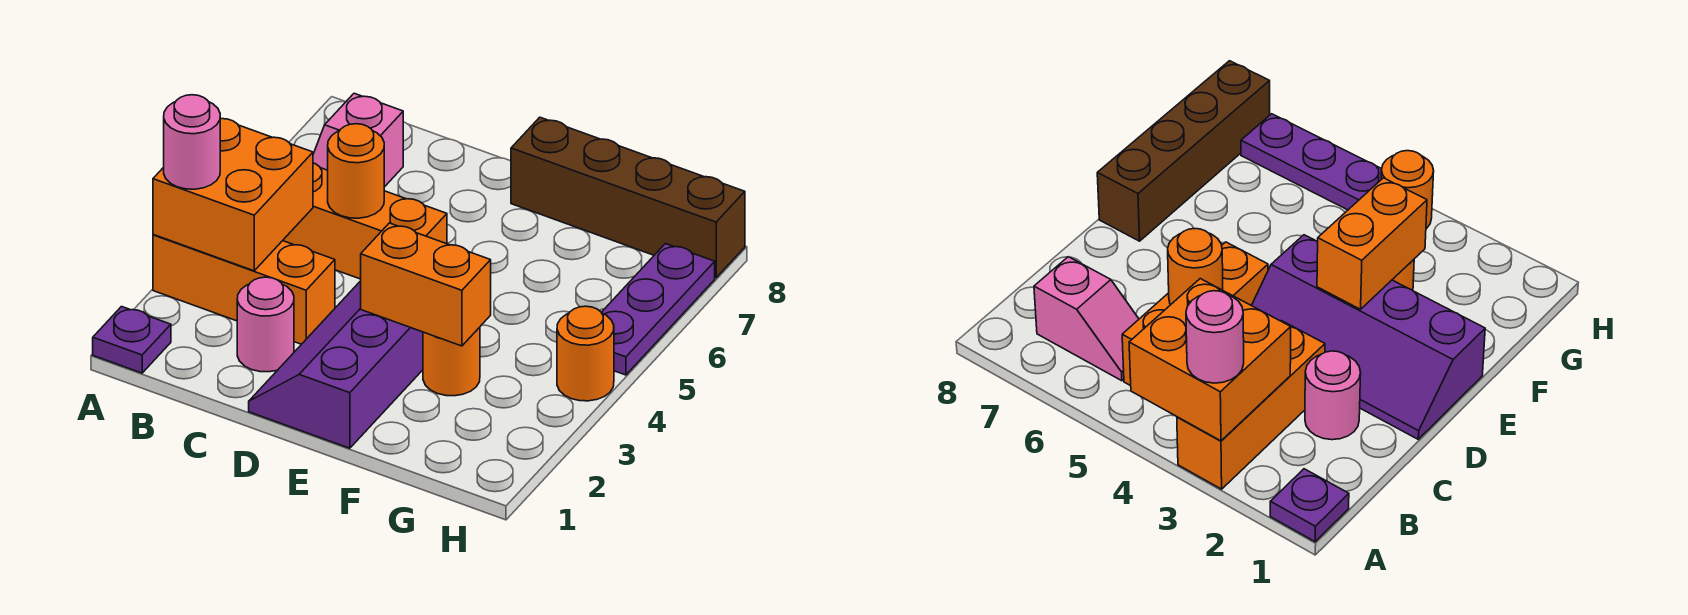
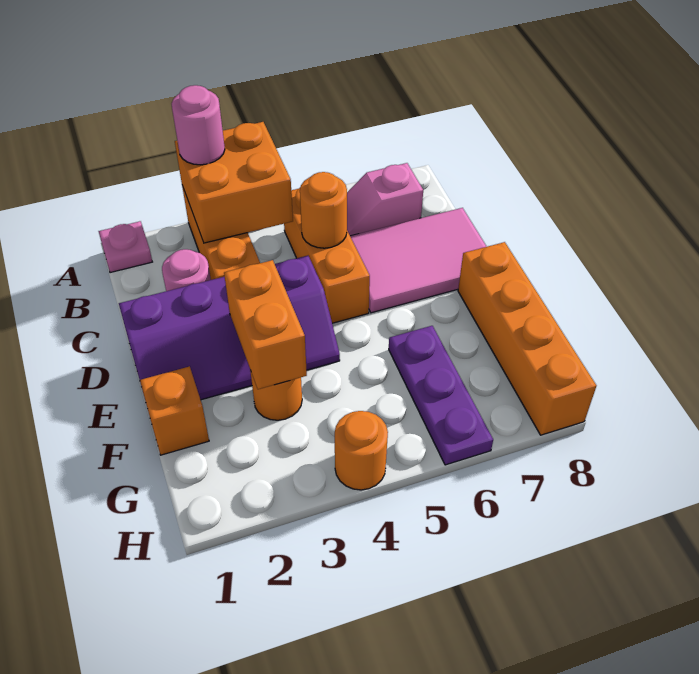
purple 1x1 plate [93,307,171,373] -> pink 1x1 plate [99,221,152,273]
none -> pink 2x3 tile [350,208,487,313]
purple 2x4 slope [249,281,423,448] -> purple 2x4 slope turned to [119,256,340,400]
brown 1x4 brick [511,117,745,278] -> orange 1x4 brick [458,242,596,435]
none -> orange 1x1 brick [140,366,209,455]
purple 1x3 plate [601,244,715,375] -> purple 1x3 plate turned to [389,326,493,465]

